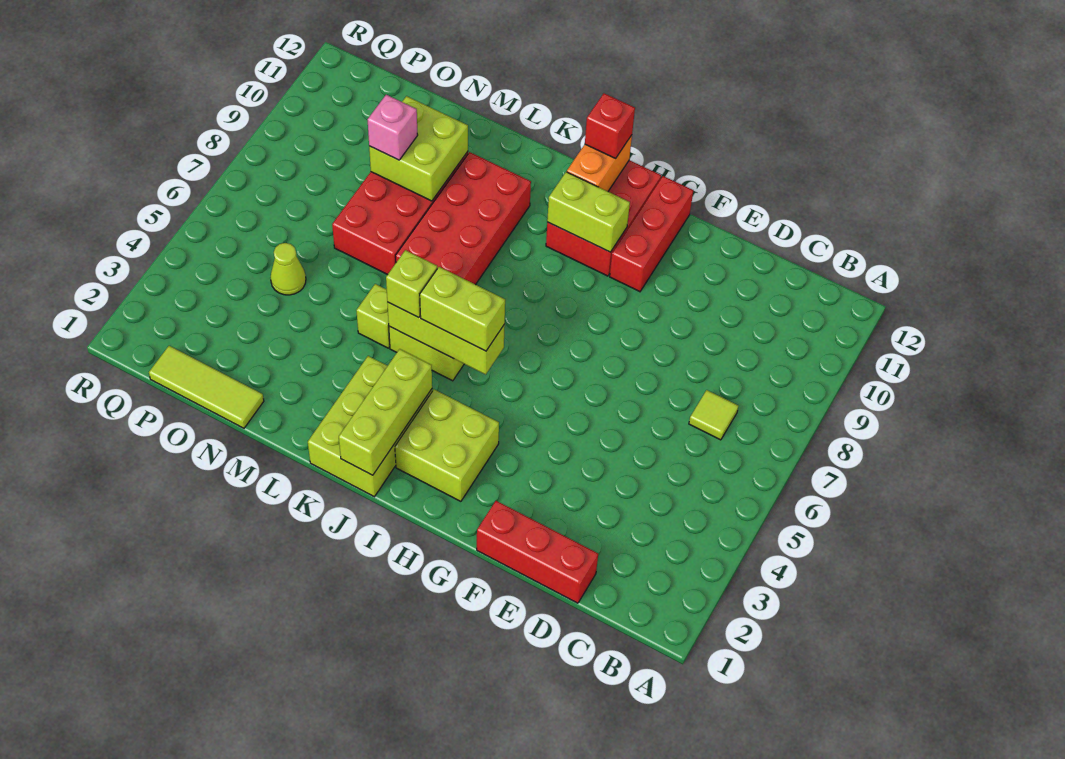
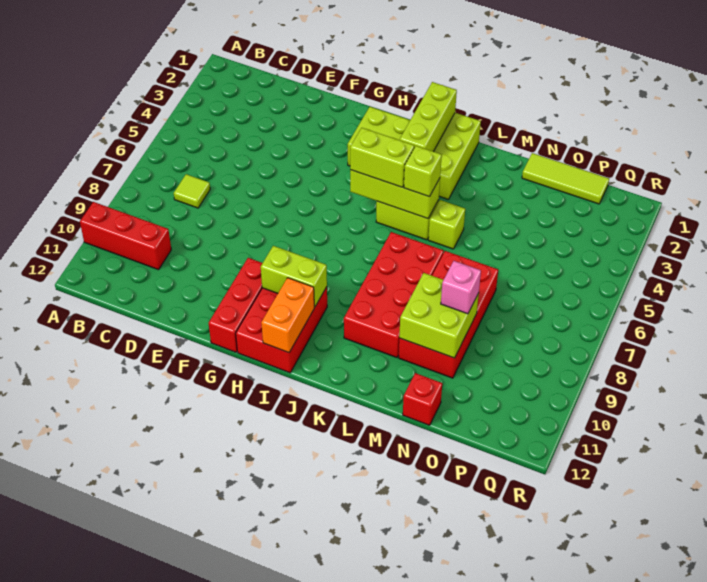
red 1x3 brick [477,501,598,603] -> red 1x3 brick moved to [80,202,171,270]
red 1x1 brick [585,93,635,158] -> red 1x1 brick moved to [403,373,442,425]
lime 1x1 cone [270,243,306,295] -> none

